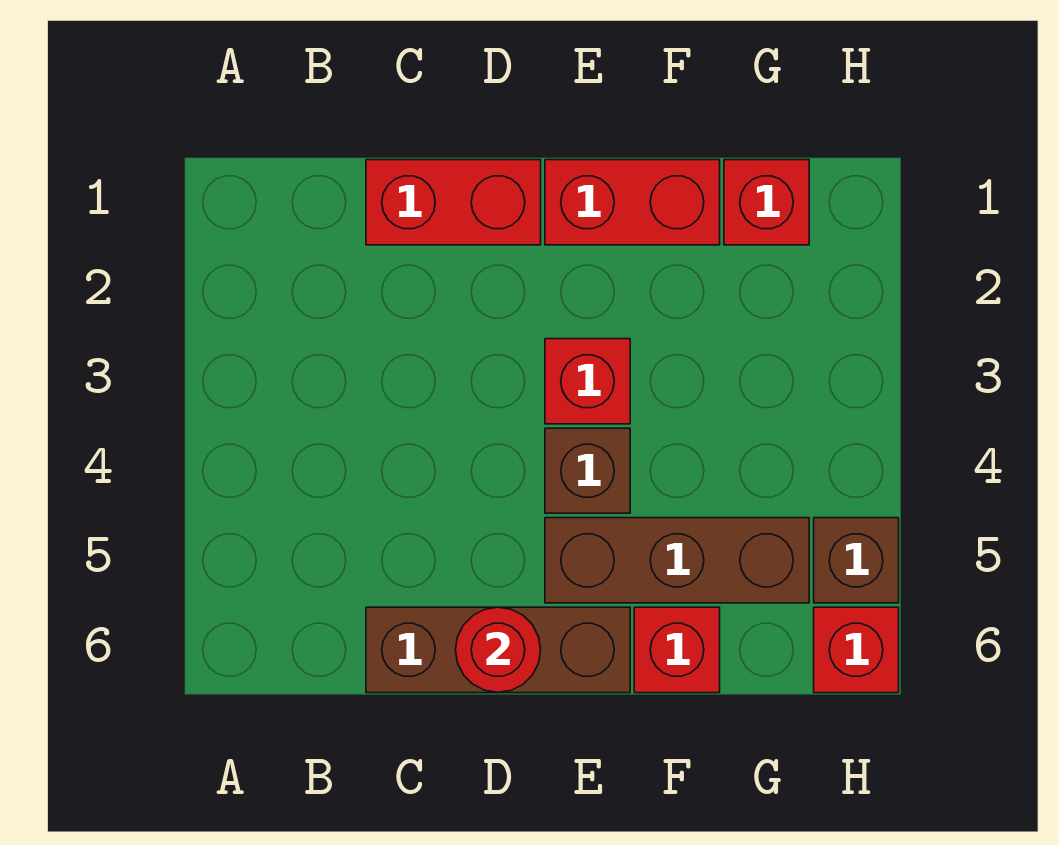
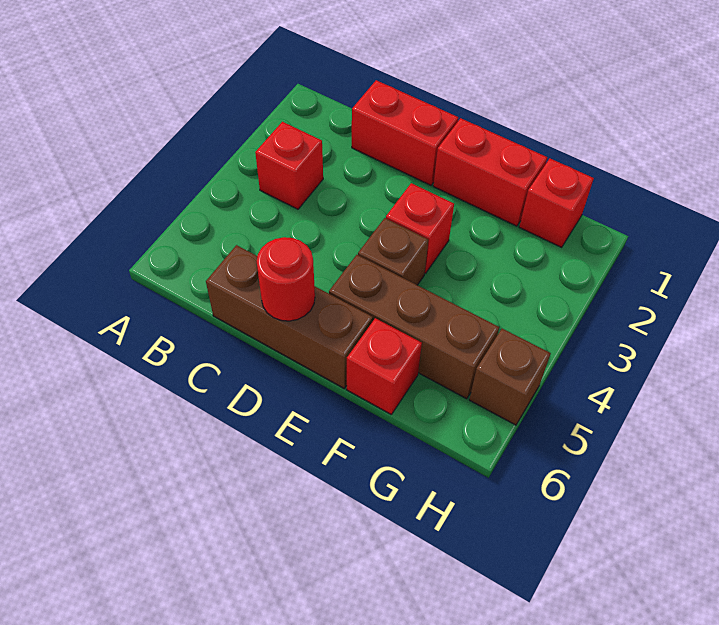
red 1x1 brick [814,607,899,693] -> red 1x1 brick moved to [255,122,323,209]

